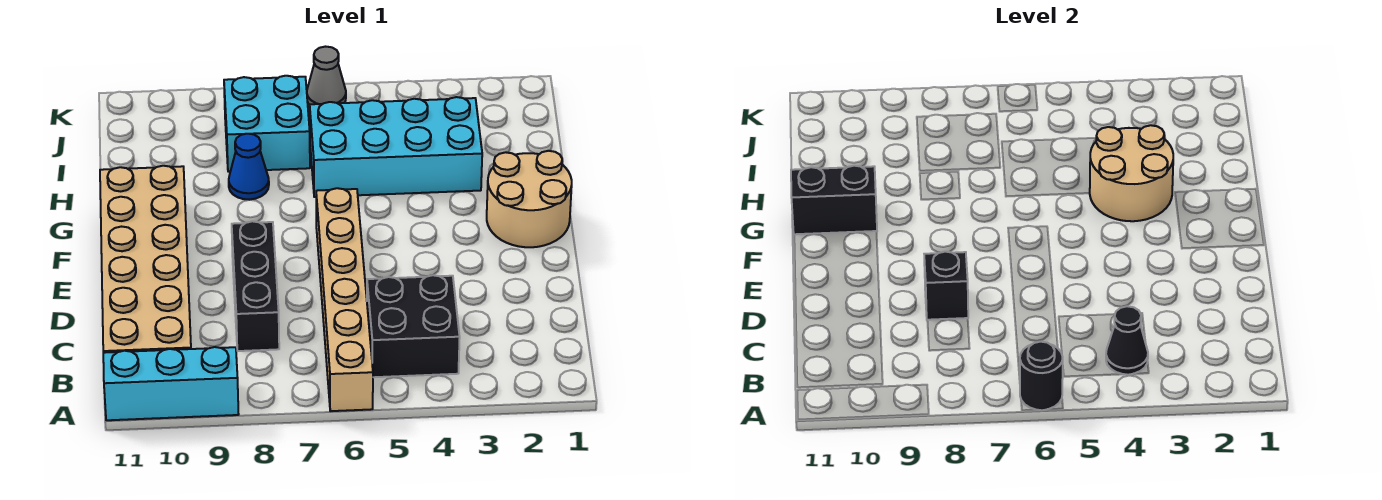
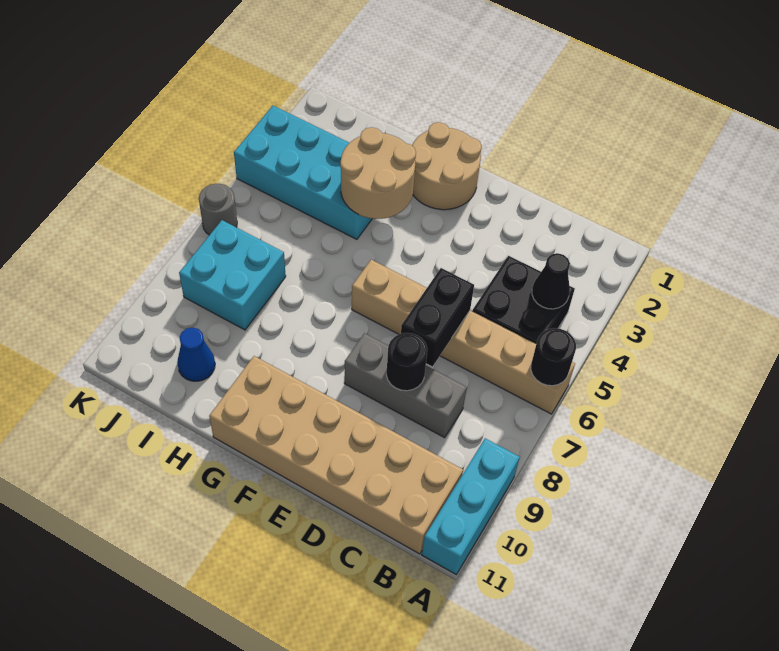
black 1x3 brick [232,221,279,351] -> grey 1x3 brick [344,333,467,438]
black 1x1 brick [924,252,968,320] -> black 1x1 round brick [386,333,427,391]
black 1x2 brick [791,166,877,234] -> black 1x2 brick moved to [401,268,474,367]
cyan 2x4 brick [310,97,482,197] -> cyan 2x4 brick turned to [234,106,372,239]
blue 1x1 cone [229,134,269,200] -> blue 1x1 cone moved to [177,327,215,381]
grey 1x1 cone [307,47,346,105] -> grey 1x1 round brick [199,184,237,235]

